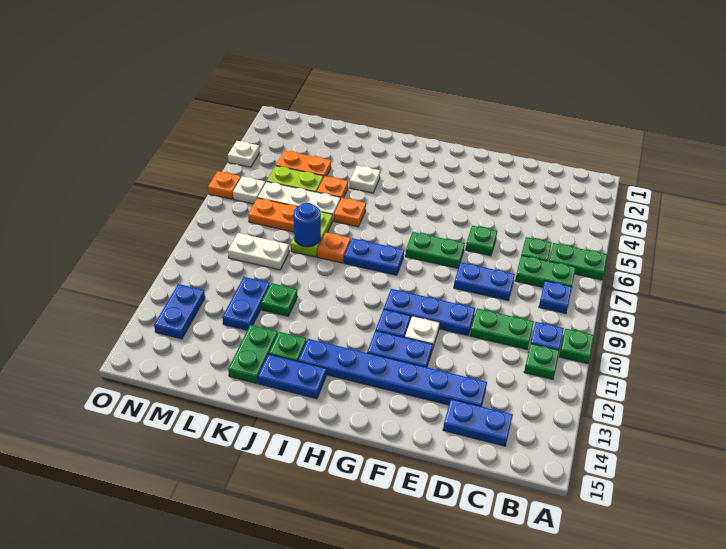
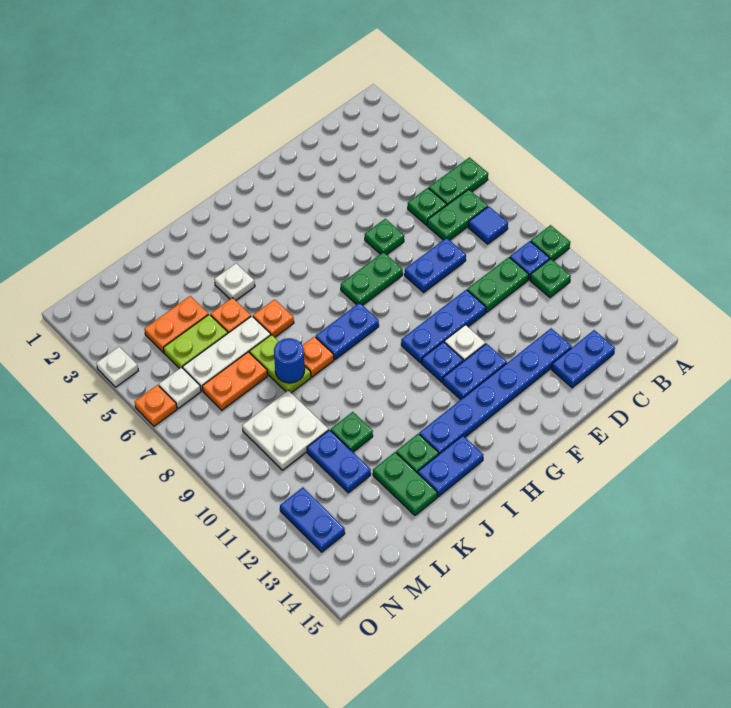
blue 1x1 plate [539,281,572,314] -> blue 1x1 tile [468,206,508,244]
white 1x2 plate [228,233,289,270] -> white 2x2 plate [242,390,329,470]

